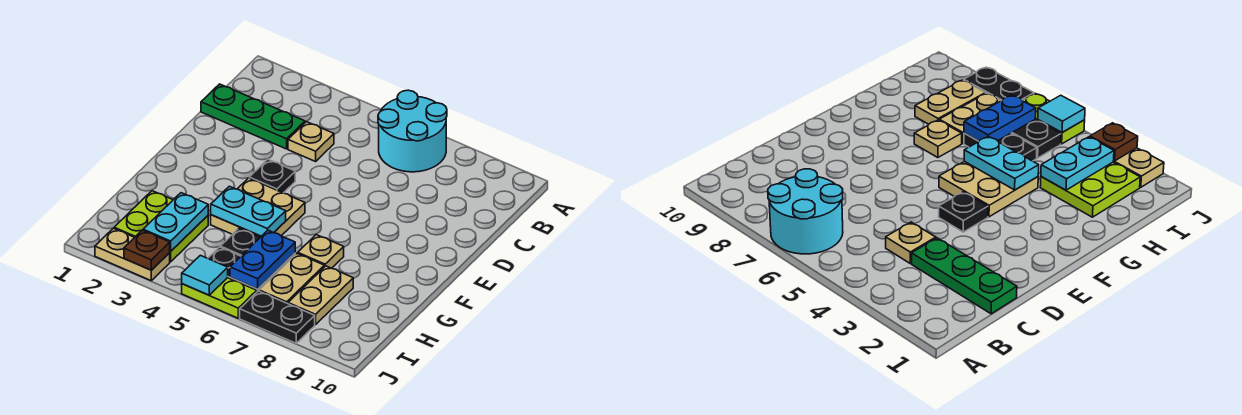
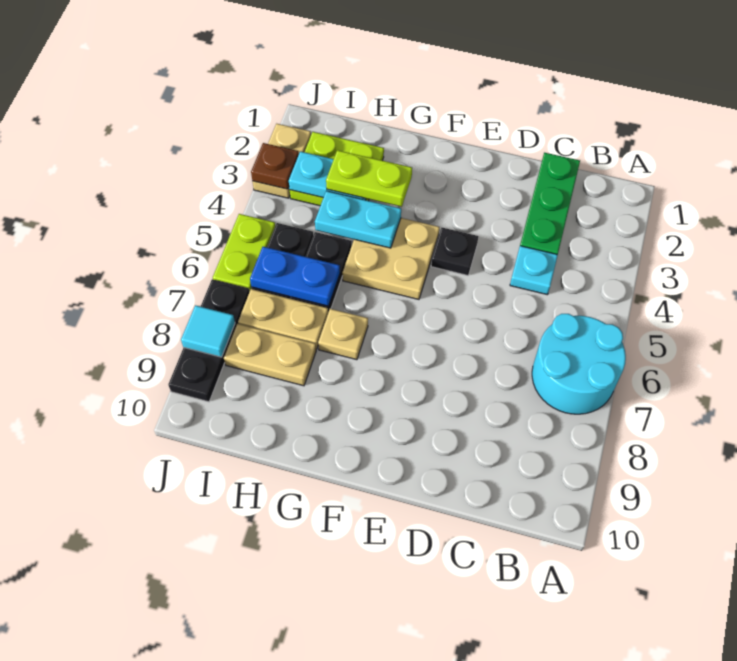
tan 1x1 plate [288,122,334,161] -> cyan 1x1 plate [510,246,558,295]
none -> lime 1x2 plate [326,150,412,207]
cyan 1x2 plate [211,186,286,236] -> cyan 1x2 plate turned to [315,191,401,248]
cyan 1x1 tile [182,255,228,295] -> cyan 1x1 tile moved to [181,305,235,357]
black 1x2 plate [240,291,315,343] -> black 1x3 plate [168,279,250,402]

